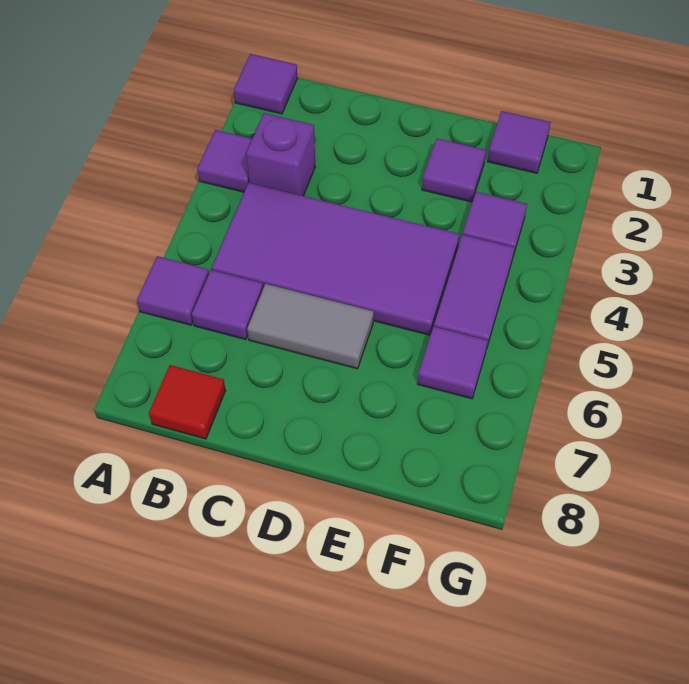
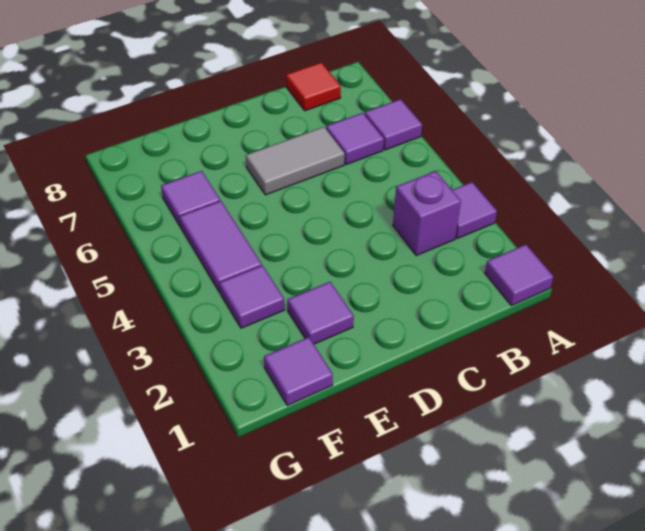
purple 2x4 tile [212,183,459,335] -> none

